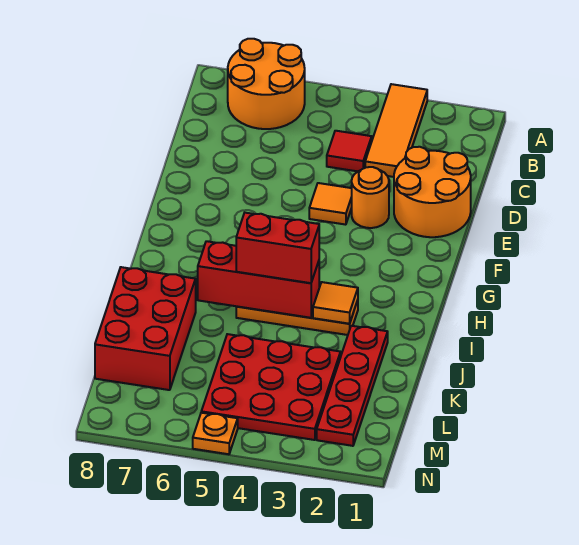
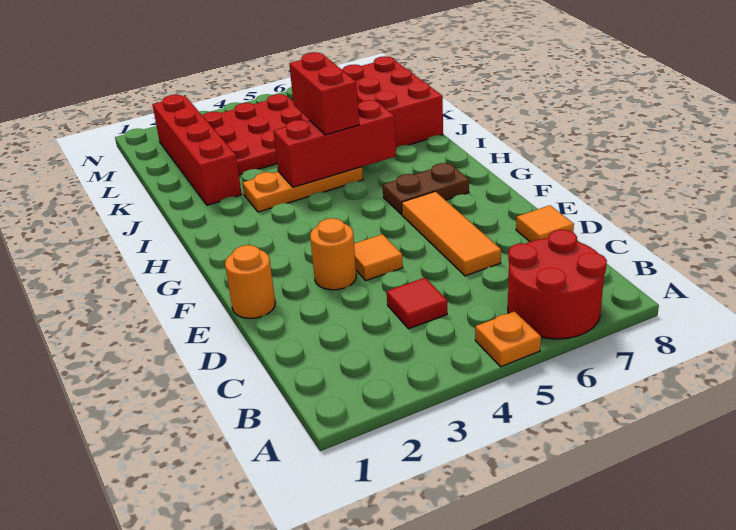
orange 1x3 tile [365,84,427,177] -> orange 1x3 tile moved to [402,191,501,276]
orange 2x2 round brick [228,39,305,129] -> red 2x2 round brick [508,230,607,339]
orange 2x2 round brick [394,147,471,237] -> orange 1x1 round brick [225,245,275,319]
none -> brown 1x2 plate [383,163,469,215]
orange 1x1 tile [313,282,358,324] -> orange 1x1 tile moved to [516,205,574,242]
red 1x2 brick [236,213,319,283] -> red 1x2 brick turned to [289,52,359,135]
red 1x4 plate [317,326,388,446] -> red 1x4 brick [152,95,242,205]
orange 1x1 plate [193,413,238,454] -> orange 1x1 plate moved to [475,311,541,367]

